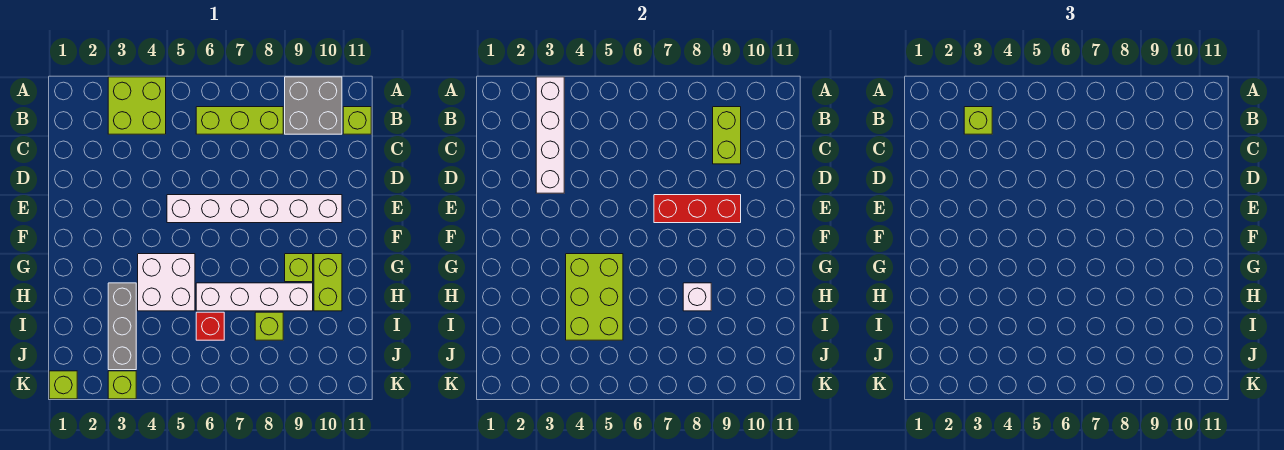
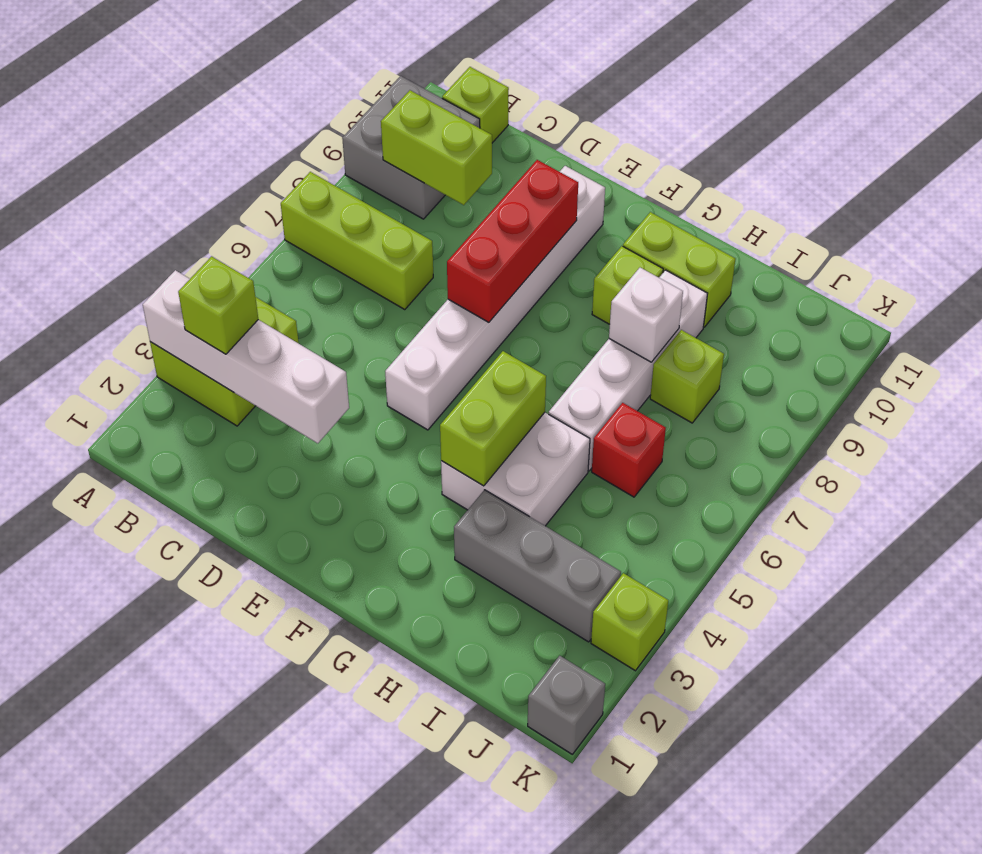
lime 1x3 brick [196,107,283,134] -> lime 1x3 brick turned to [281,172,433,310]
lime 2x3 brick [566,254,623,340] -> lime 1x2 brick [440,351,546,486]
lime 1x1 brick [49,371,77,399] -> grey 1x1 brick [528,656,605,754]

